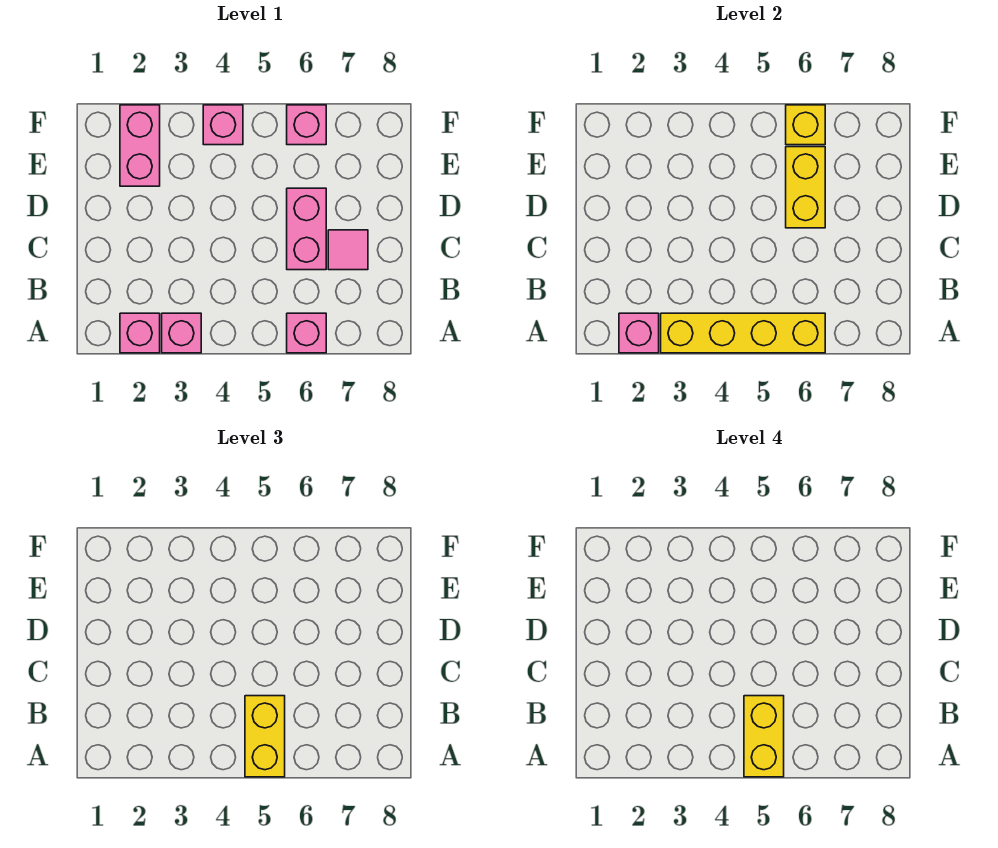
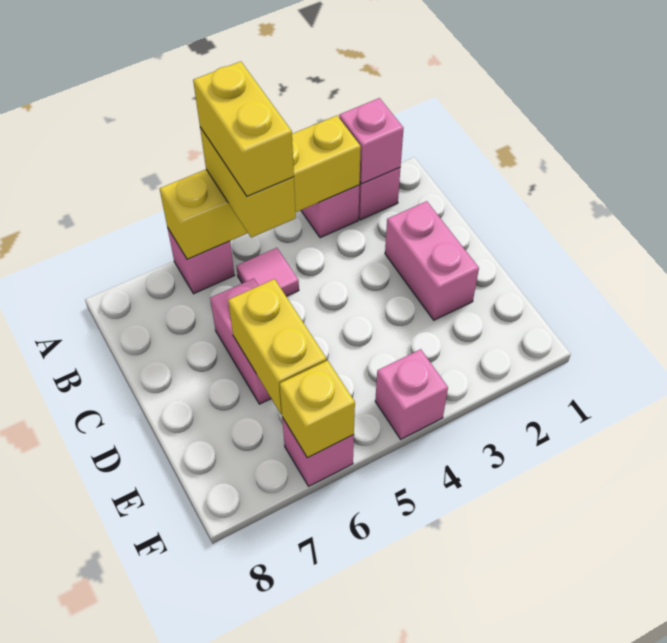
pink 1x1 tile [328,230,368,270] -> pink 1x1 tile moved to [236,248,299,296]
pink 1x2 brick [120,105,160,186] -> pink 1x2 brick moved to [385,201,479,320]

